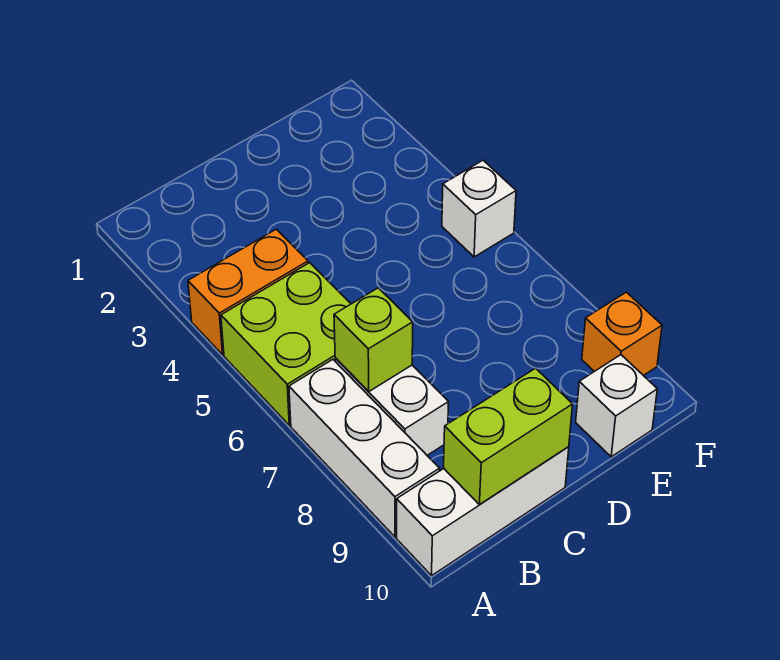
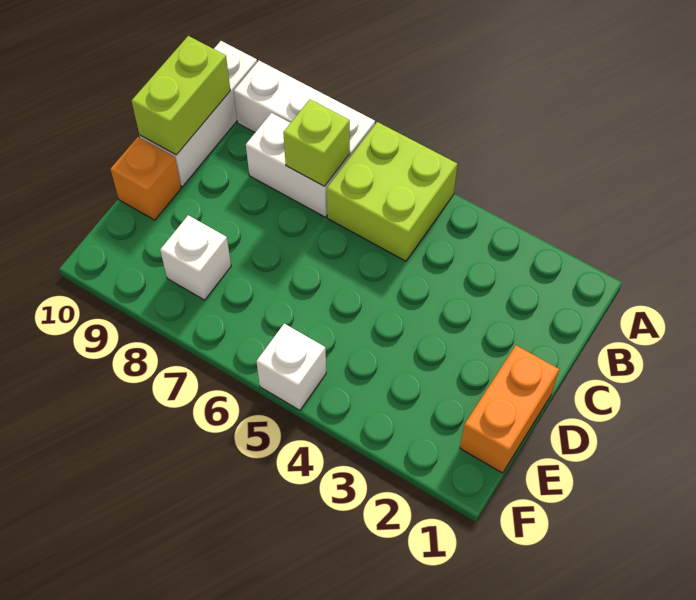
orange 1x2 brick [188,229,308,355] -> orange 1x2 brick moved to [460,345,559,473]
white 1x1 brick [576,355,657,457] -> white 1x1 brick moved to [160,215,231,300]
orange 1x1 brick [582,292,662,376] -> orange 1x1 brick moved to [111,137,181,220]

